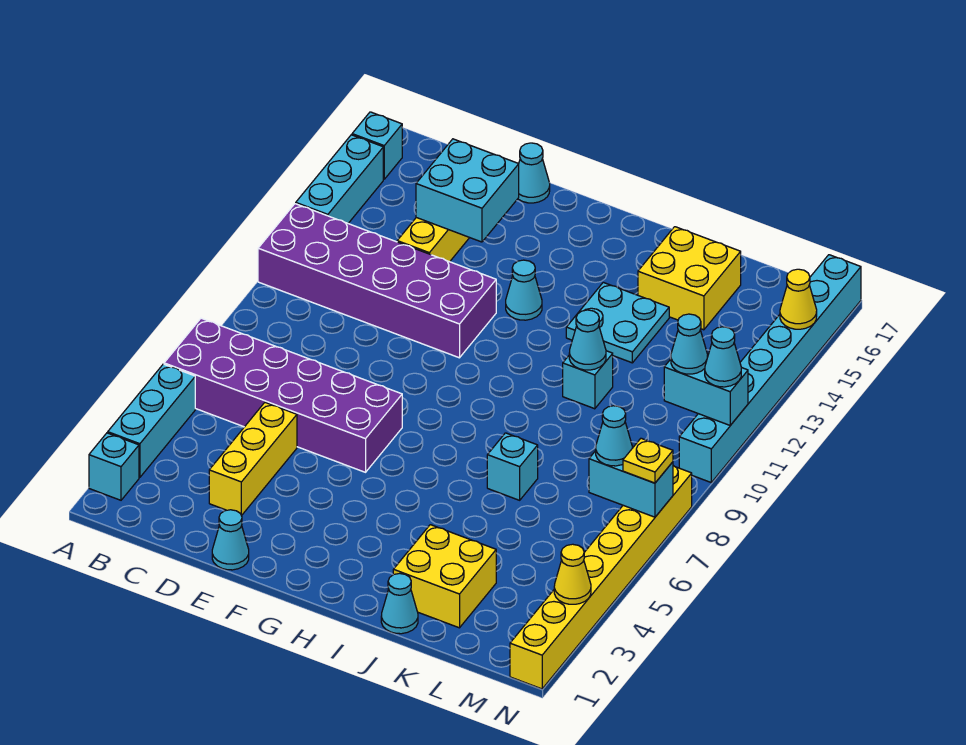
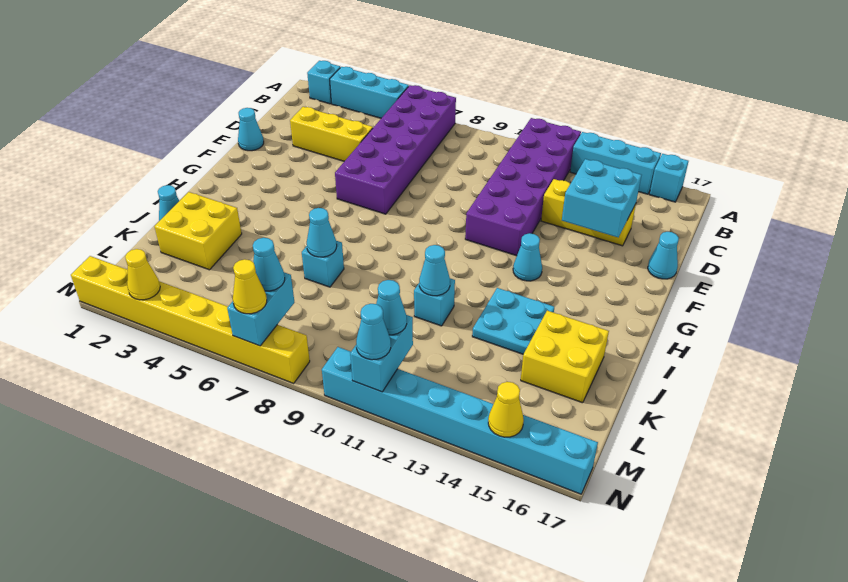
none -> cyan 1x1 cone [307,208,337,257]
yellow 1x1 plate [623,438,673,483] -> yellow 1x1 cone [233,259,267,314]

